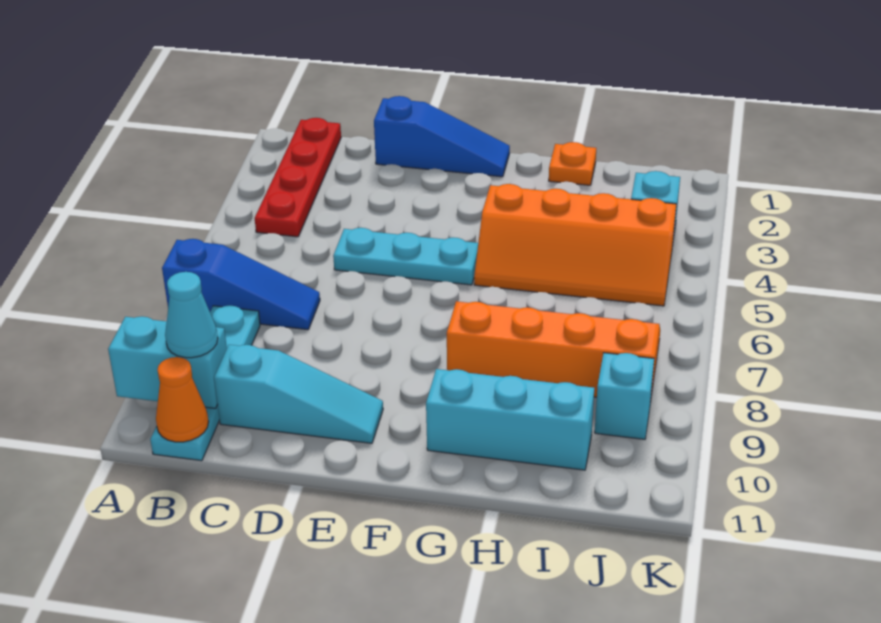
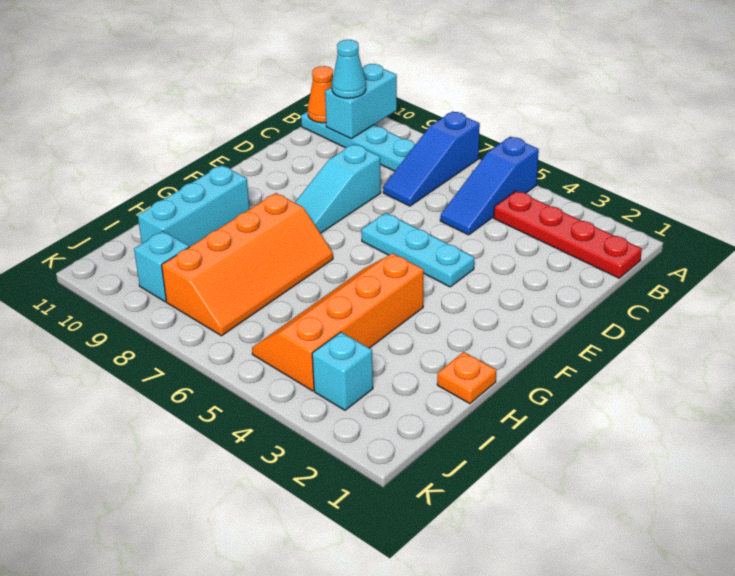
cyan 1x3 slope [214,345,383,443] -> cyan 1x3 slope moved to [295,144,381,233]
blue 1x3 slope [374,96,510,177] -> blue 1x3 slope moved to [440,137,539,235]
cyan 1x3 plate [333,228,478,285] -> cyan 1x3 plate turned to [361,213,474,287]

